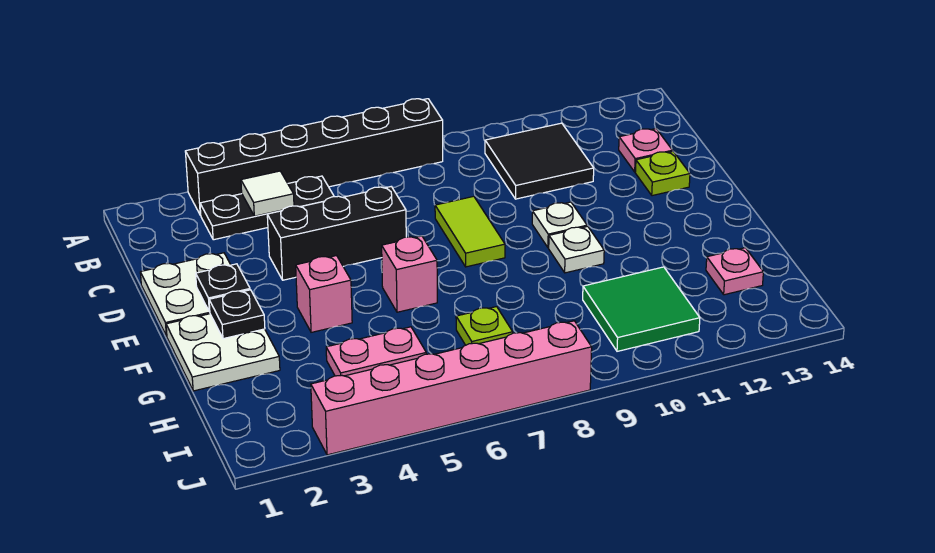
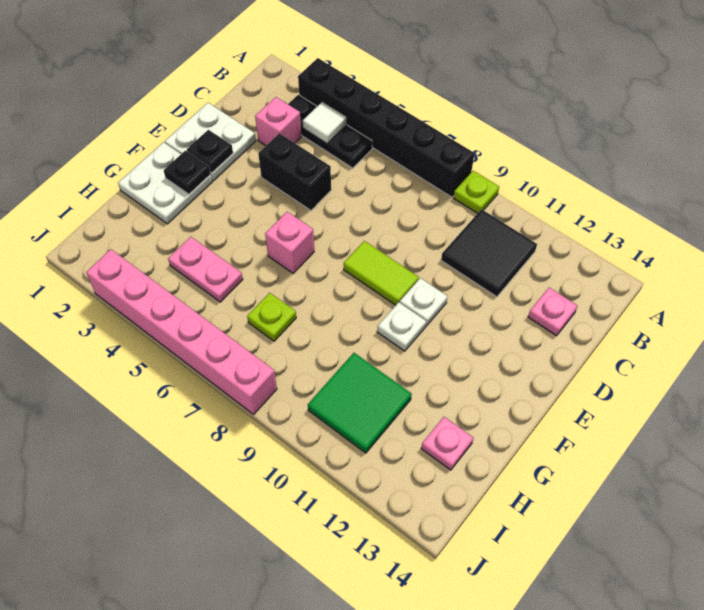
black 1x3 brick [267,187,406,280] -> black 1x2 brick [258,133,331,210]
lime 1x2 tile [435,196,505,267] -> lime 1x2 tile turned to [344,241,419,305]
lime 1x1 plate [635,151,690,196] -> lime 1x1 plate moved to [454,171,499,213]
pink 1x1 brick [296,256,352,332] -> pink 1x1 brick moved to [255,97,302,146]

